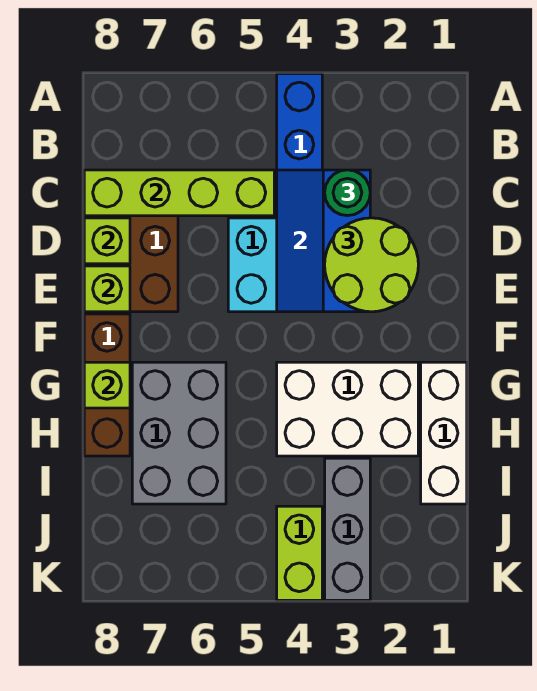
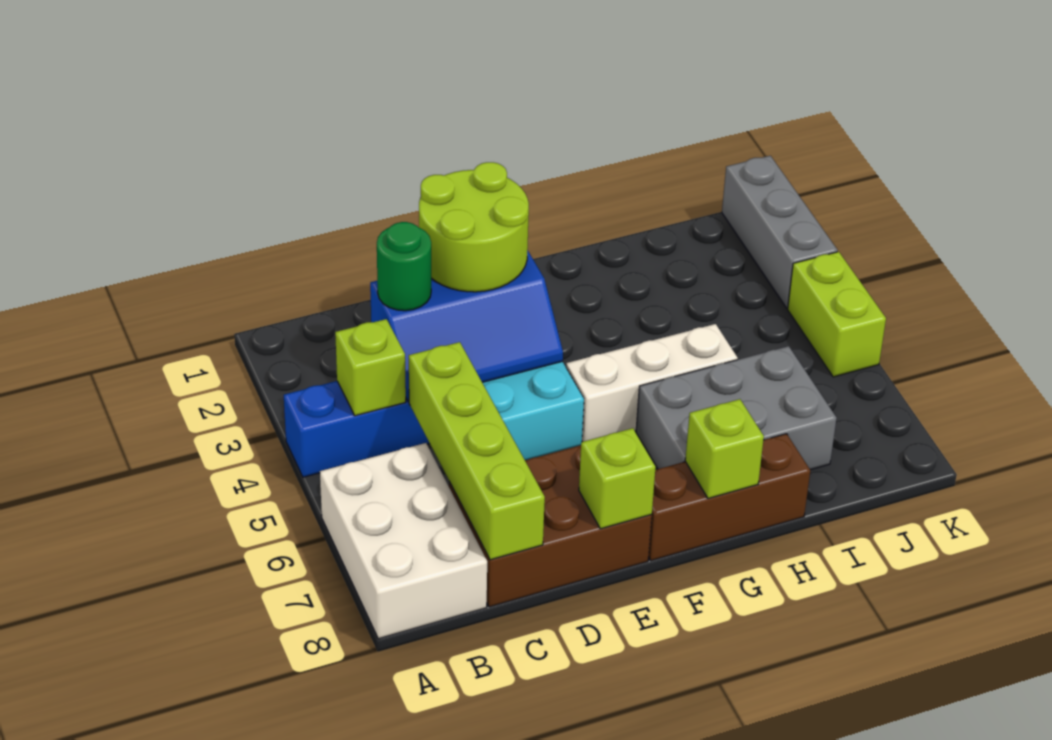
lime 1x1 brick [84,218,130,264] -> lime 1x1 brick moved to [335,319,406,416]
white 1x3 brick [421,362,467,504] -> white 1x3 brick moved to [566,324,738,442]
white 2x3 brick [277,362,418,456] -> white 2x3 brick moved to [320,443,487,639]
grey 1x3 brick [325,458,370,600] -> grey 1x3 brick turned to [722,156,838,308]
lime 1x2 brick [277,506,322,600] -> lime 1x2 brick turned to [788,252,886,377]

